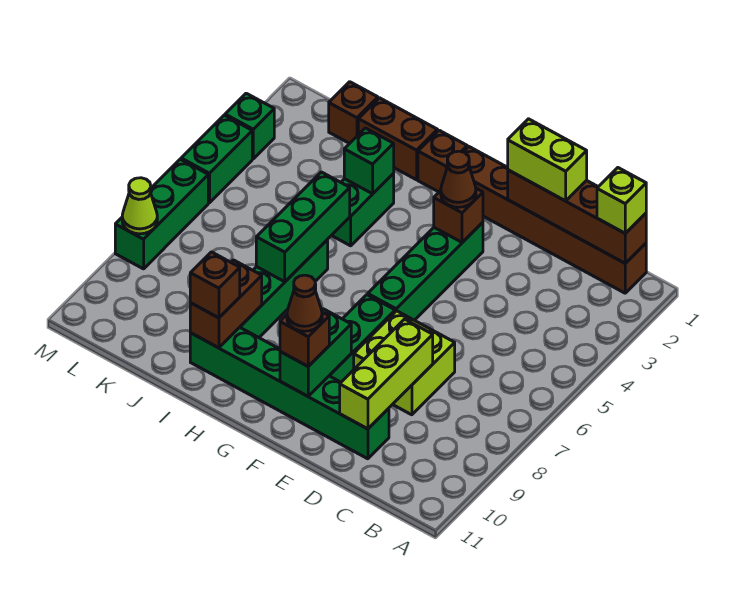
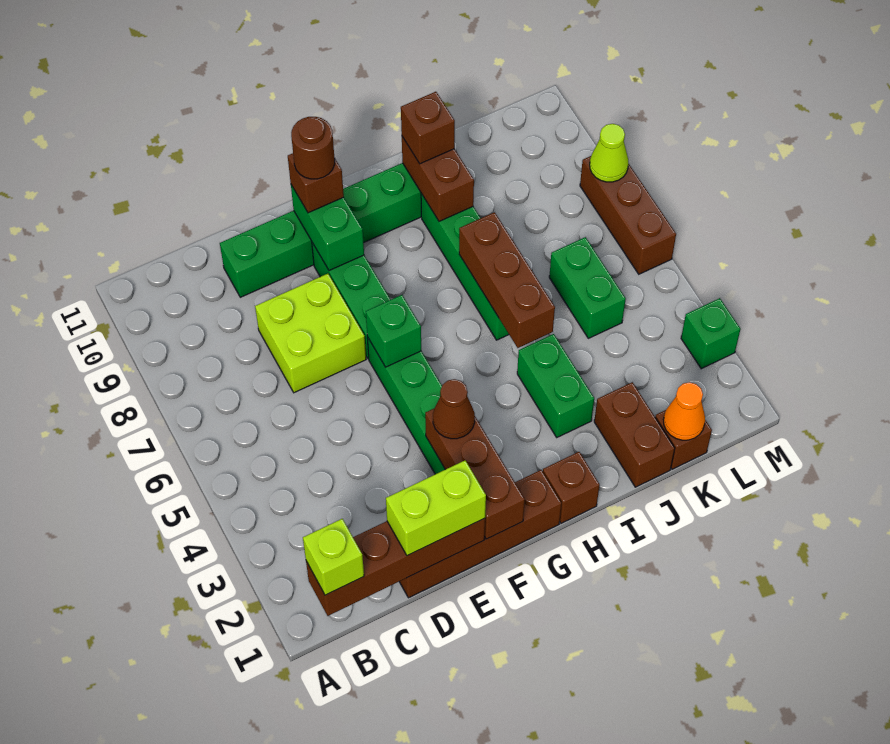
brown 1x6 brick [464,147,646,293] -> brown 1x4 brick [399,470,561,598]
lime 1x3 brick [340,319,433,429] -> none
brown 1x1 brick [434,188,483,242] -> brown 1x3 brick [425,409,525,539]
brown 1x1 cone [287,275,322,331] -> brown 1x1 round brick [291,117,335,179]
brown 1x2 brick [358,98,438,180] -> brown 1x2 brick turned to [594,382,675,487]
green 1x1 brick [344,128,394,194] -> green 1x1 brick moved to [366,295,421,367]
green 1x3 brick [256,172,350,282] -> brown 1x3 brick [459,212,555,348]
none -> orange 1x1 cone [664,382,705,440]
green 1x2 brick [181,115,252,203] -> green 1x2 brick moved to [549,237,626,338]
green 1x3 brick [115,159,208,269] -> brown 1x3 brick [580,156,676,274]

